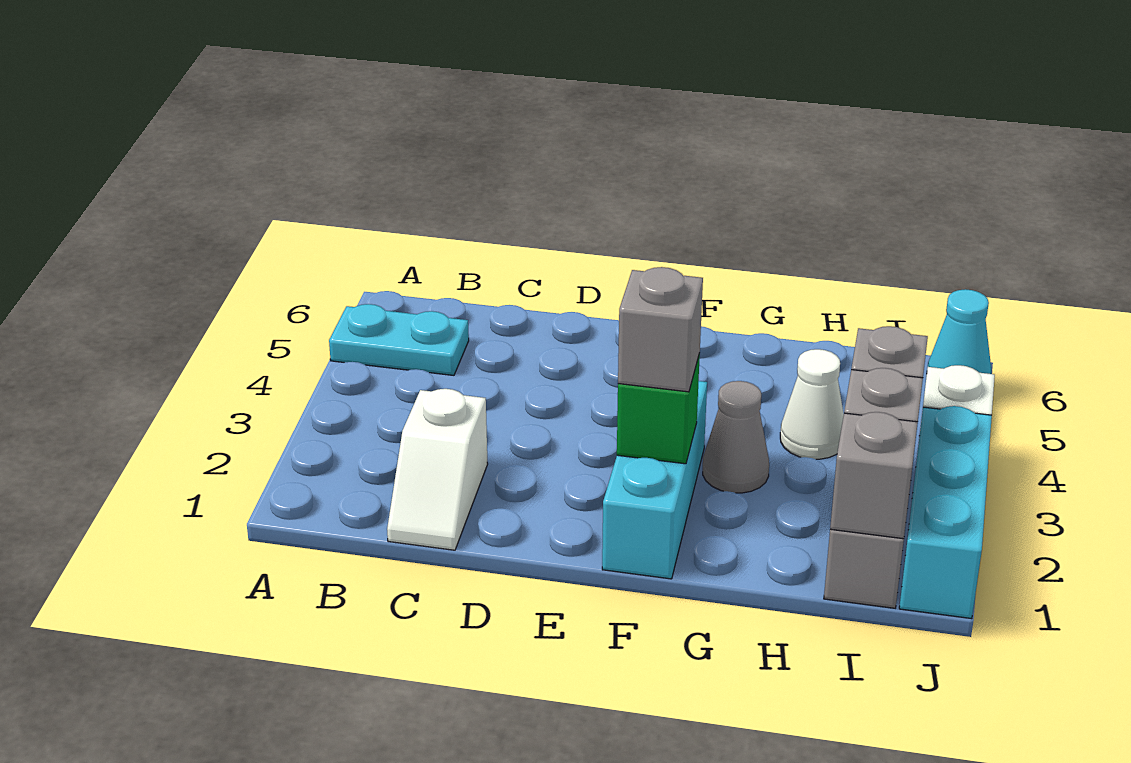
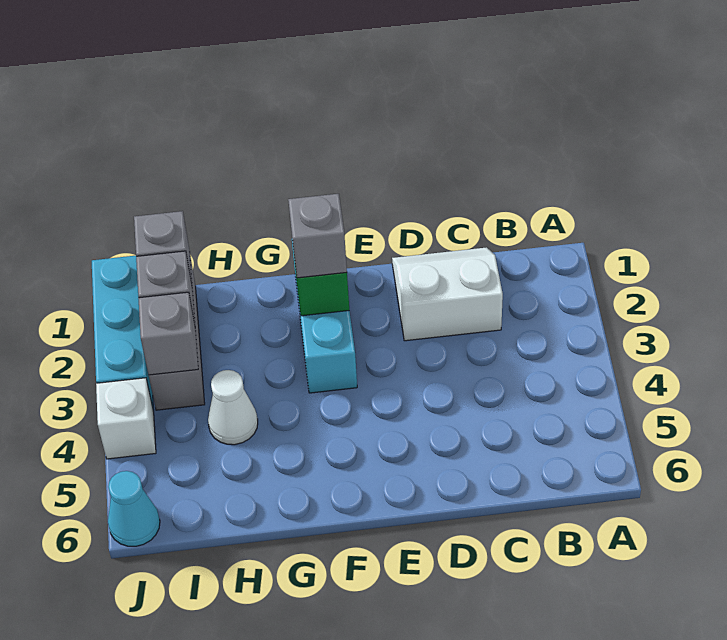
cyan 1x2 plate [329,304,469,375] -> none
white 1x2 slope [387,389,488,550] -> white 2x2 slope [392,247,503,341]
grey 1x1 cone [703,381,769,493] -> none

